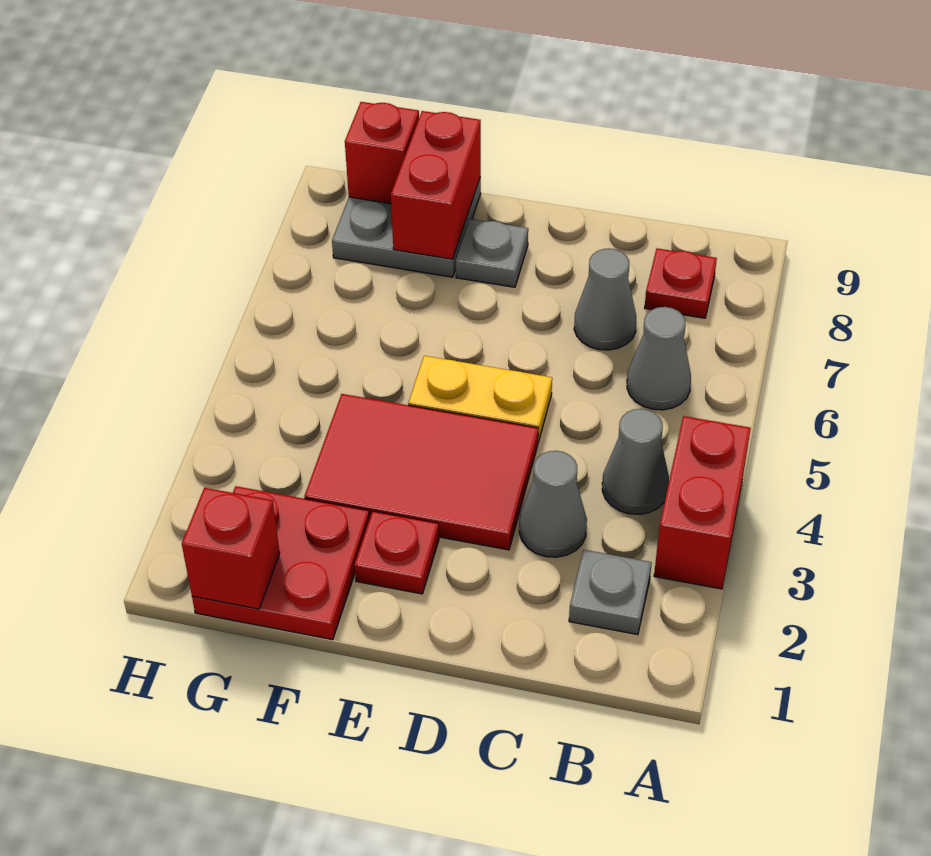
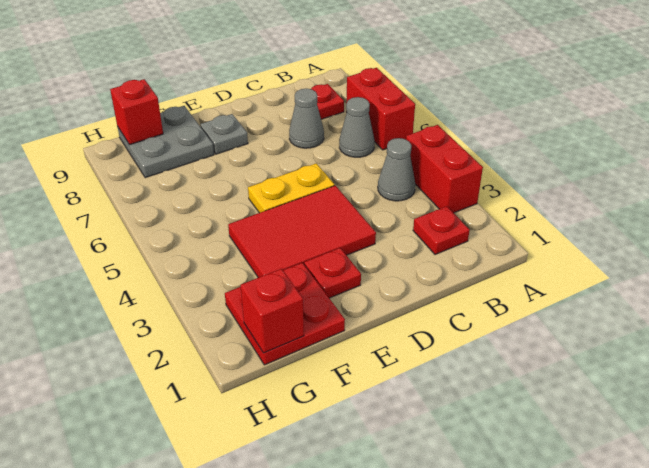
grey 1x1 plate [569,550,652,635] -> red 1x1 plate [413,206,470,255]
grey 1x1 cone [519,451,587,557] -> none
red 1x2 brick [391,111,481,259] -> red 1x2 brick moved to [346,68,415,150]

